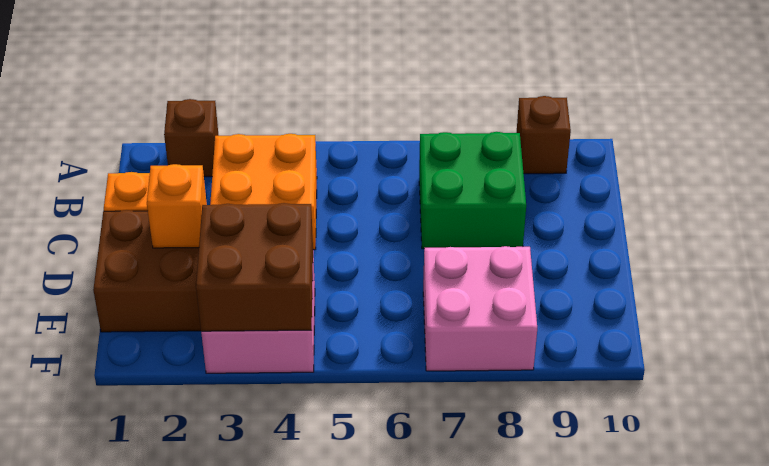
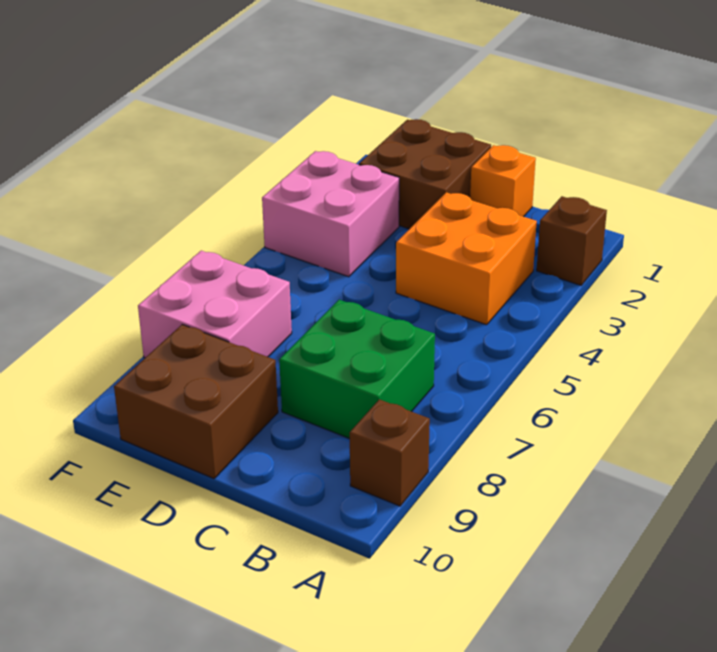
orange 1x1 brick [147,164,207,248] -> none
brown 2x2 brick [196,203,313,332] -> brown 2x2 brick moved to [114,325,278,479]

